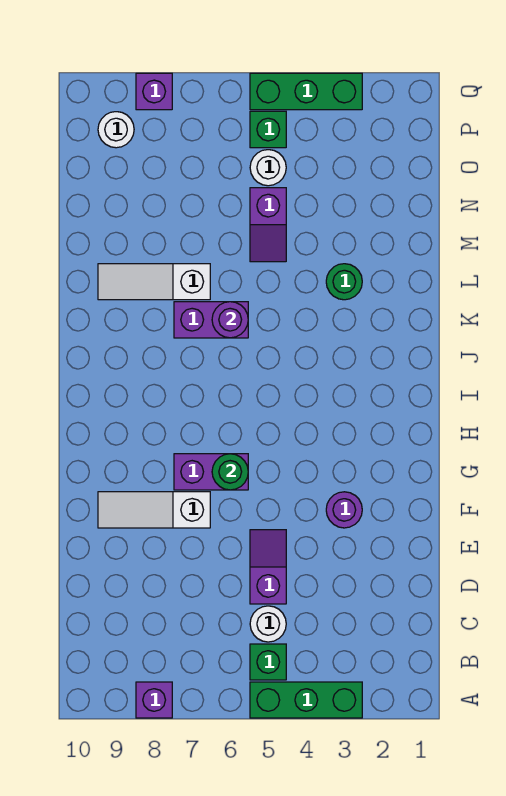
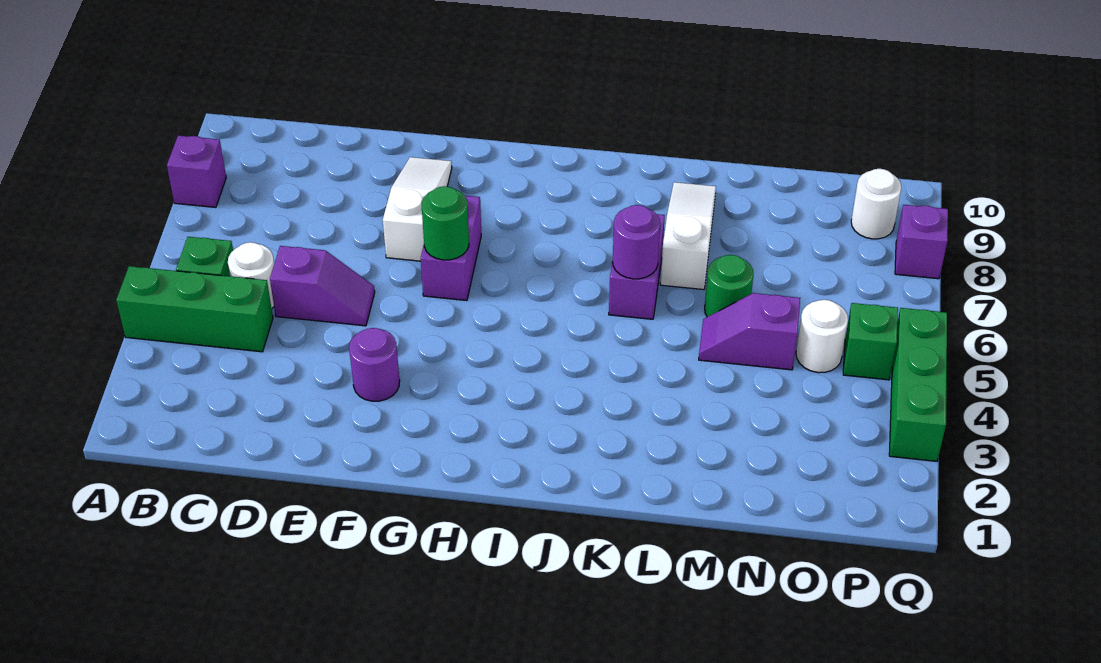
green 1x3 brick [250,682,362,718] -> green 1x3 brick turned to [116,266,273,352]
green 1x1 round brick [326,264,362,300] -> green 1x1 round brick moved to [705,255,753,317]

